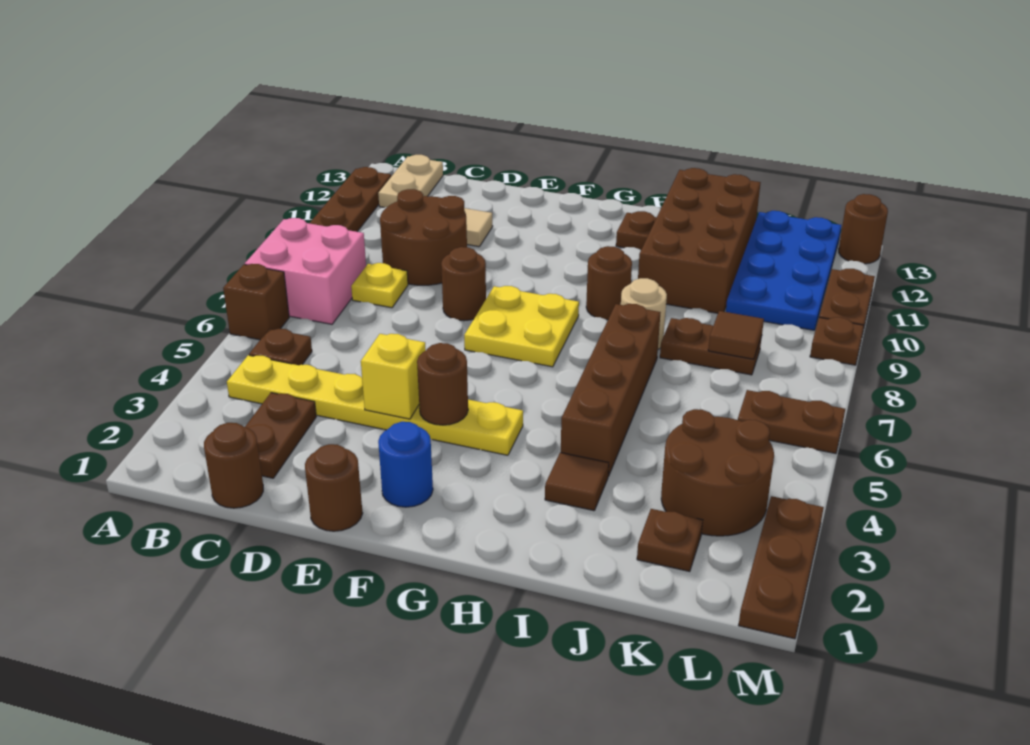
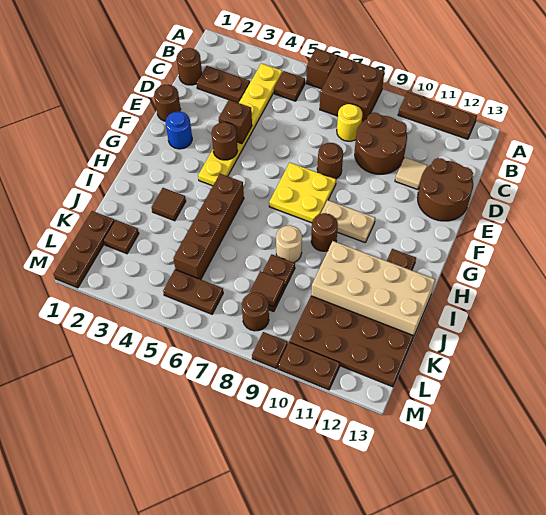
pink 2x2 brick [245,218,366,324] -> brown 2x2 brick [320,56,384,122]
tan 1x2 plate [378,155,443,207] -> tan 1x2 plate moved to [321,200,375,242]
yellow 1x1 plate [351,263,408,308] -> yellow 1x1 round brick [337,104,363,141]
yellow 1x1 brick [361,334,426,419] -> brown 1x1 brick [219,100,252,144]
brown 1x4 brick [561,304,661,476] -> brown 1x4 brick turned to [173,174,244,280]
brown 2x4 brick [638,168,761,313] -> tan 2x4 brick [311,241,435,337]
brown 2x2 round brick [661,409,774,536] -> brown 2x2 round brick moved to [417,158,473,221]
blue 2x4 plate [726,211,841,330] -> brown 2x4 plate [289,296,413,387]
brown 1x2 plate [738,390,845,454] -> brown 1x2 plate turned to [163,270,223,314]
brown 1x3 plate [739,496,824,639] -> brown 1x3 plate turned to [54,211,114,288]
brown 1x1 round brick [839,194,888,264] -> brown 1x1 round brick moved to [242,292,269,331]

